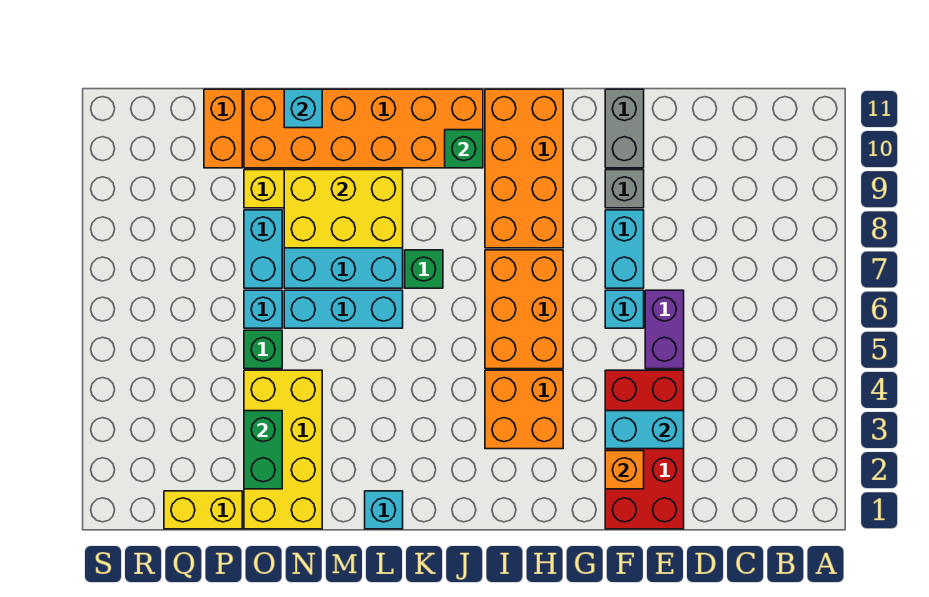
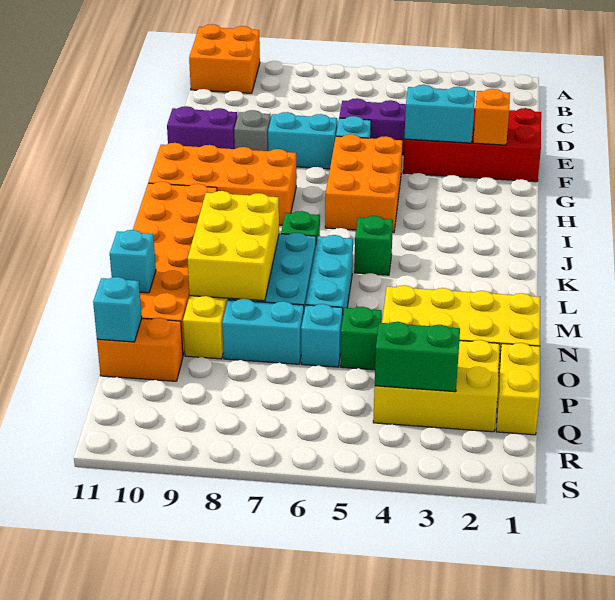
cyan 1x2 brick [605,411,684,449] -> cyan 1x2 brick turned to [404,85,475,143]
grey 1x2 brick [605,89,644,168] -> purple 1x2 brick [167,106,237,149]
orange 2x2 brick [485,370,563,449] -> orange 2x2 brick moved to [189,24,260,93]
orange 2x3 brick [485,250,563,369] -> orange 2x3 brick turned to [325,134,403,232]
green 1x1 brick [445,130,483,168] -> green 1x1 brick moved to [354,216,393,275]
cyan 1x1 brick [365,491,403,529] -> cyan 1x1 brick moved to [93,277,142,342]
green 1x2 brick [244,411,282,489] -> green 1x2 brick moved to [375,322,460,392]
none -> yellow 2x3 brick [373,340,499,432]

